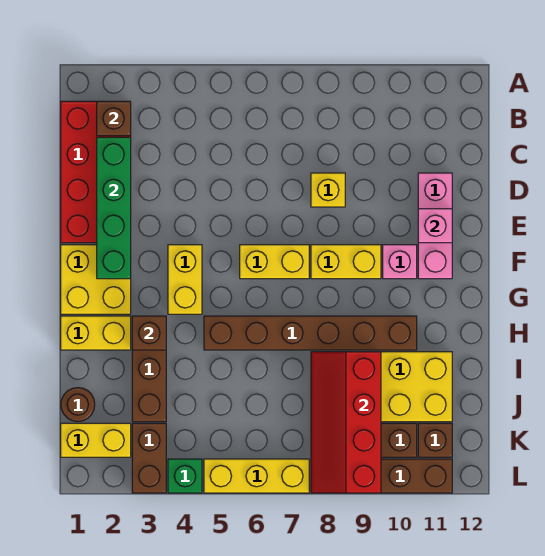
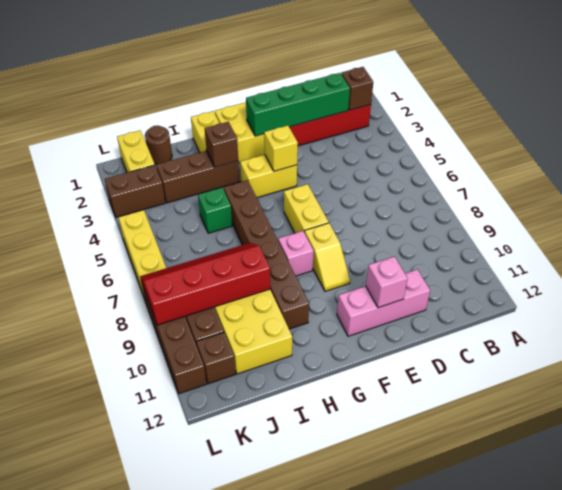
yellow 1x1 brick [311,173,345,207] -> yellow 1x1 brick moved to [264,126,298,171]
yellow 1x2 brick [311,245,381,279] -> yellow 1x2 slope [304,223,350,291]
pink 1x1 brick [383,245,417,279] -> pink 1x1 brick moved to [278,231,314,276]
green 1x1 brick [168,459,202,493] -> green 1x1 brick moved to [198,187,232,233]

